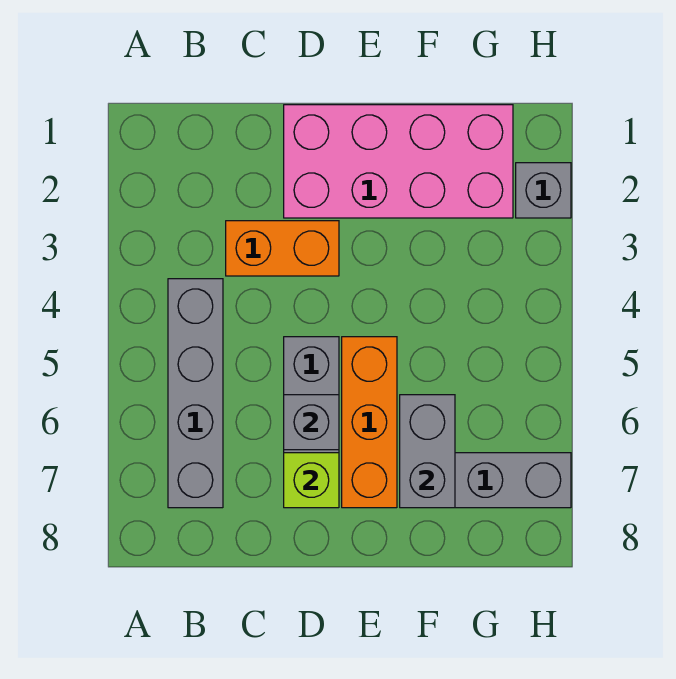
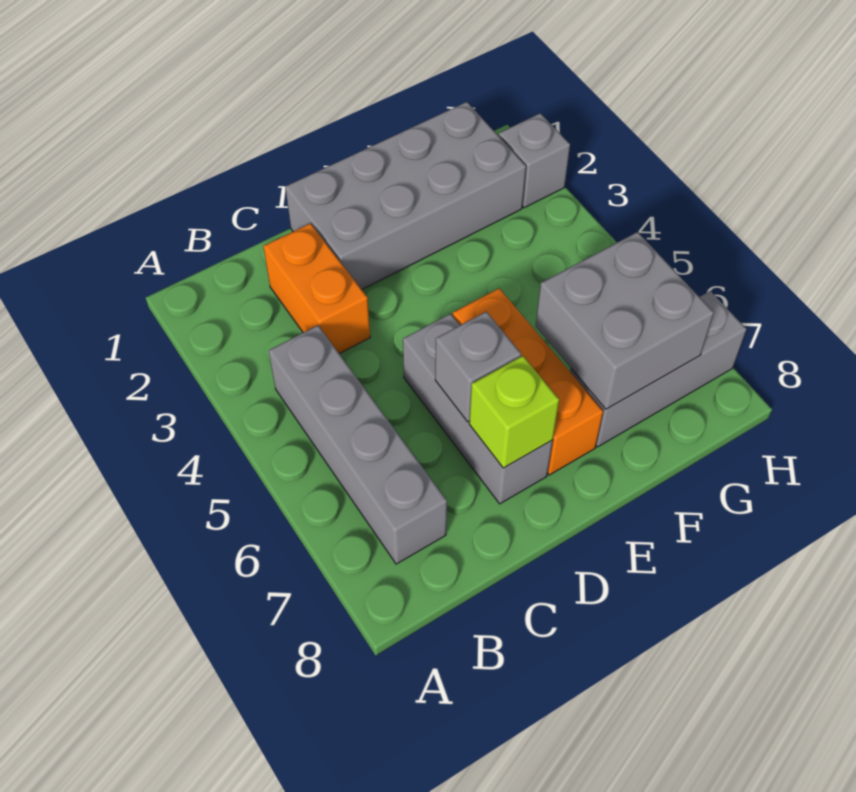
orange 1x2 brick [226,221,339,276] -> orange 1x2 brick turned to [263,223,370,354]
pink 2x4 brick [284,105,513,218] -> grey 2x4 brick [285,102,526,290]
grey 1x2 brick [400,395,455,508] -> grey 2x2 brick [536,232,714,409]

